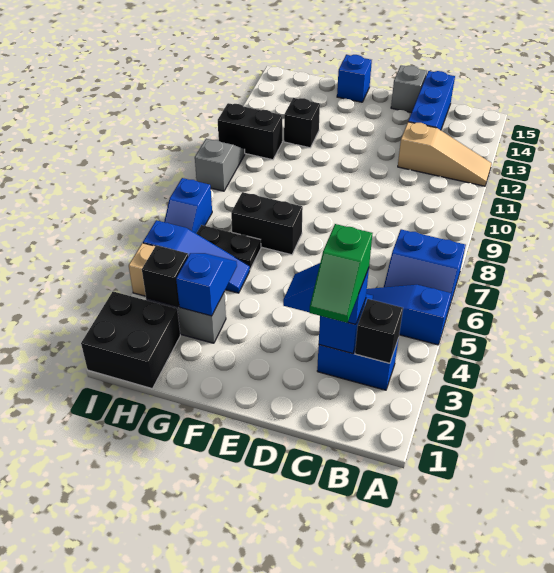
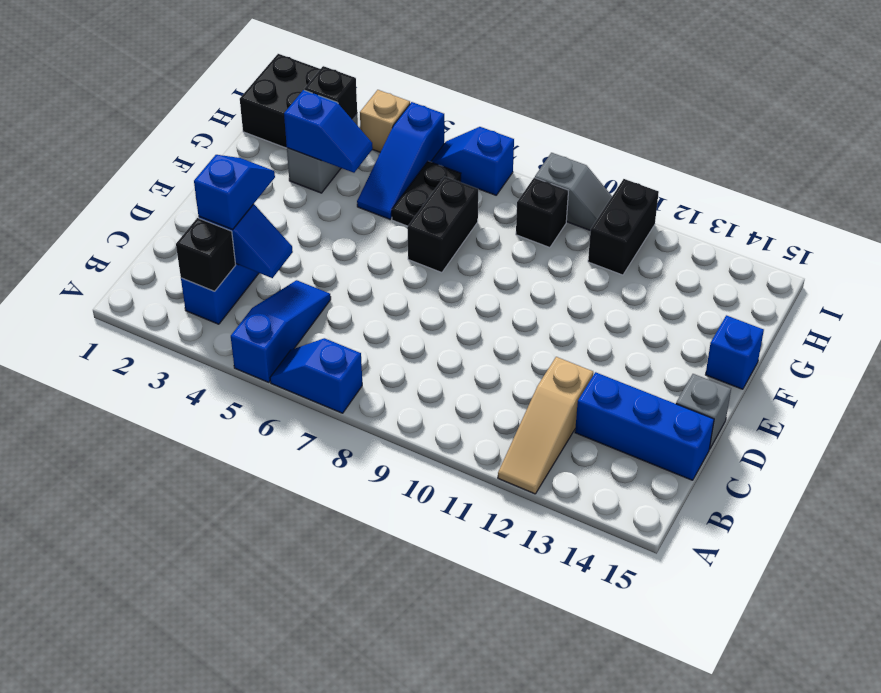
blue 2x2 slope [384,229,466,315] -> blue 1x2 slope [270,338,362,413]
green 1x2 slope [309,224,372,323] -> none
black 1x1 brick [284,98,320,148] -> black 1x1 brick moved to [516,178,568,248]

